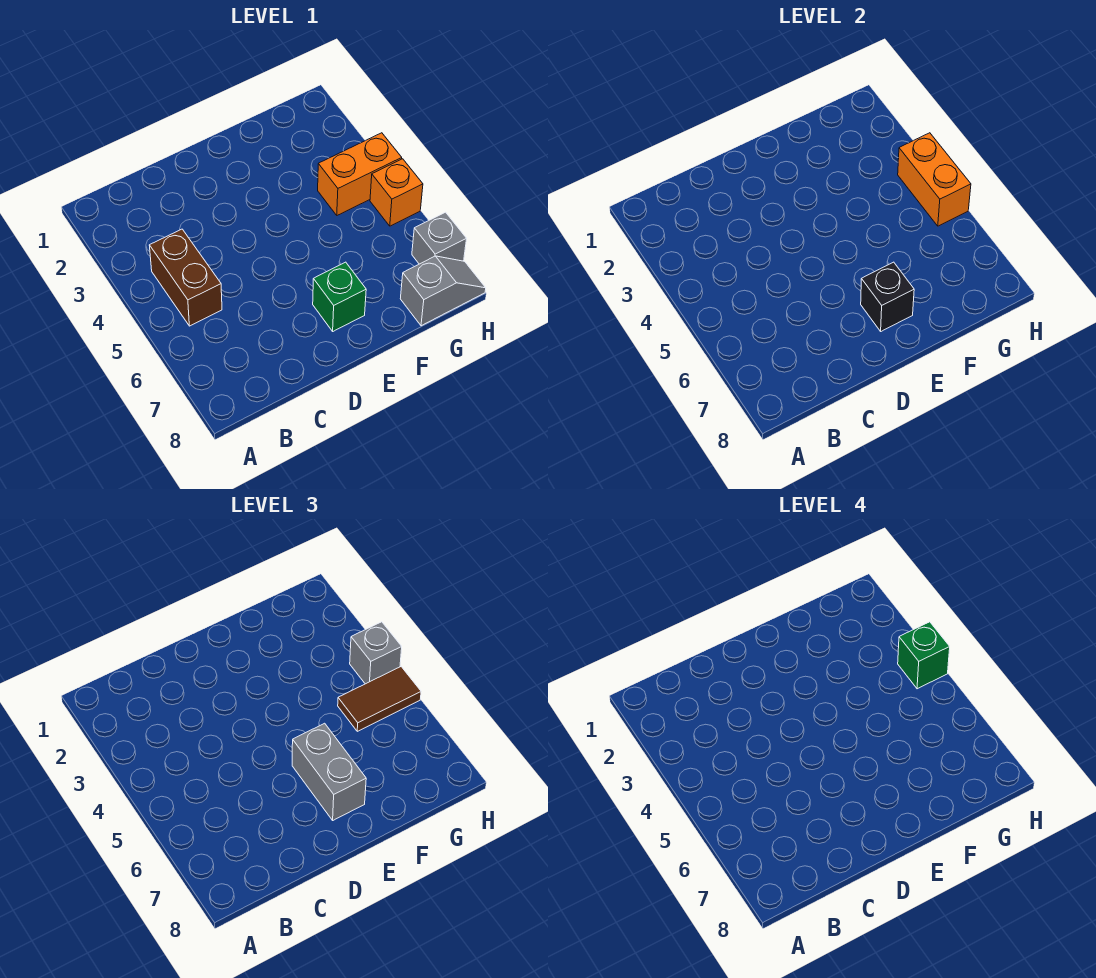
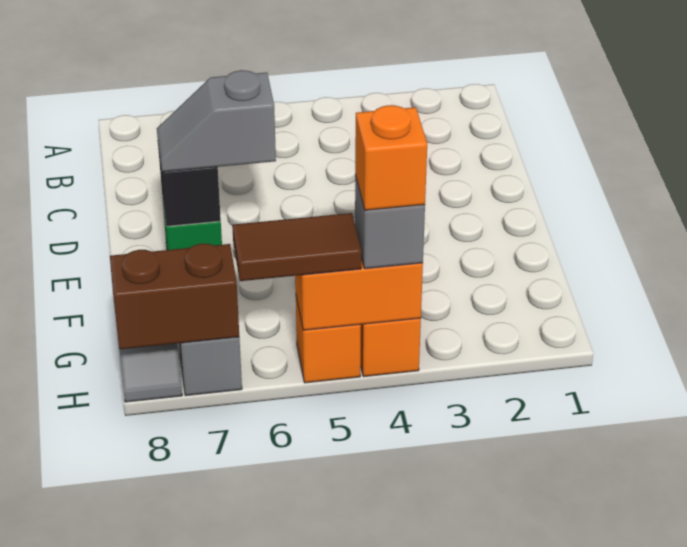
brown 1x2 brick [149,229,222,326] -> brown 1x2 brick moved to [110,244,239,349]
grey 1x2 brick [292,723,366,820] -> grey 1x2 slope [157,70,276,172]
brown 1x2 tile [338,667,421,731] -> brown 1x2 tile turned to [232,213,361,281]
green 1x1 brick [898,622,950,689] -> orange 1x1 brick [355,105,427,210]

